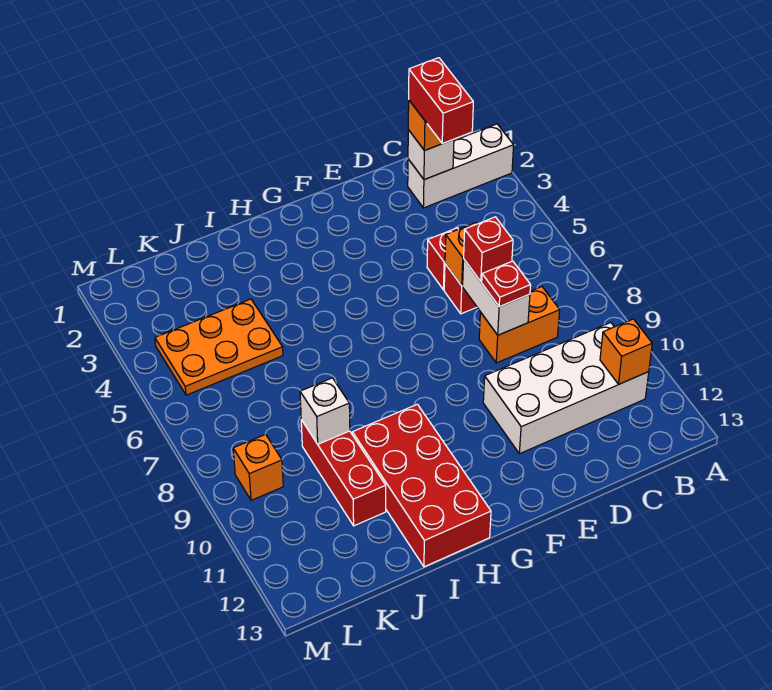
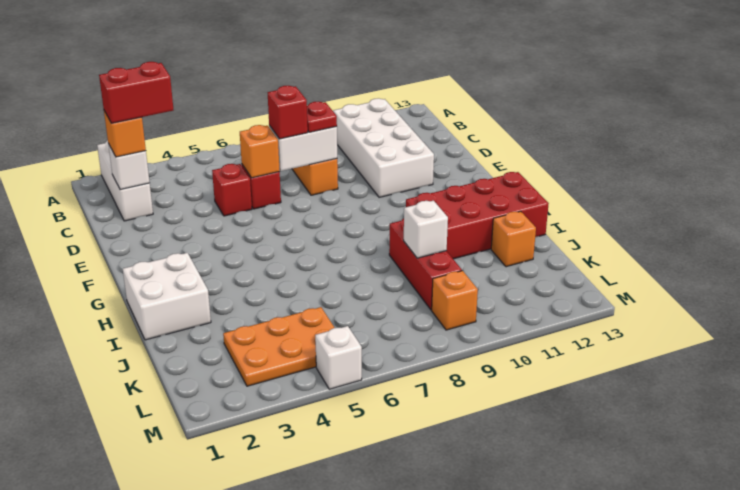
orange 1x1 brick [600,319,652,384] -> orange 1x1 brick moved to [491,211,536,267]
none -> white 2x2 brick [123,253,211,340]
orange 2x3 plate [155,299,283,395] -> orange 2x3 plate turned to [223,307,335,386]
red 1x3 brick [301,420,386,526] -> red 1x3 brick turned to [389,219,462,310]
none -> white 1x1 brick [315,326,362,389]

